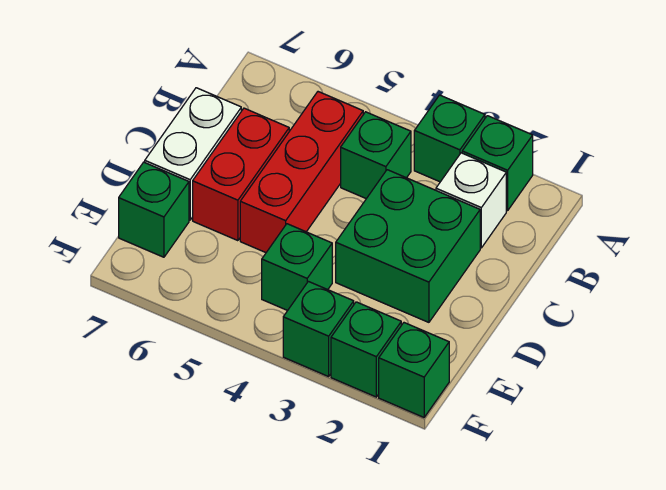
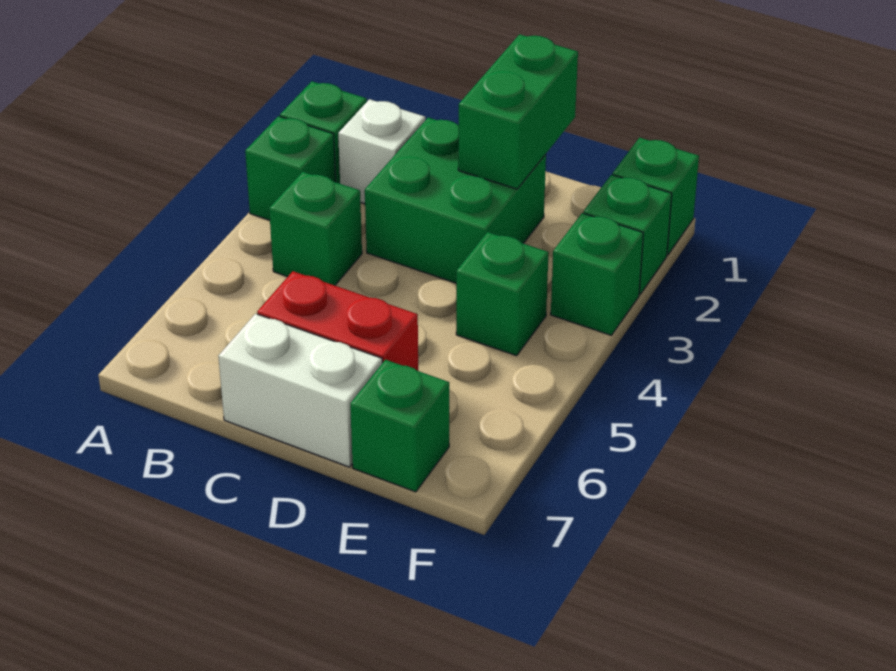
red 1x3 brick [240,92,363,253] -> none
none -> green 1x2 brick [458,34,578,189]

